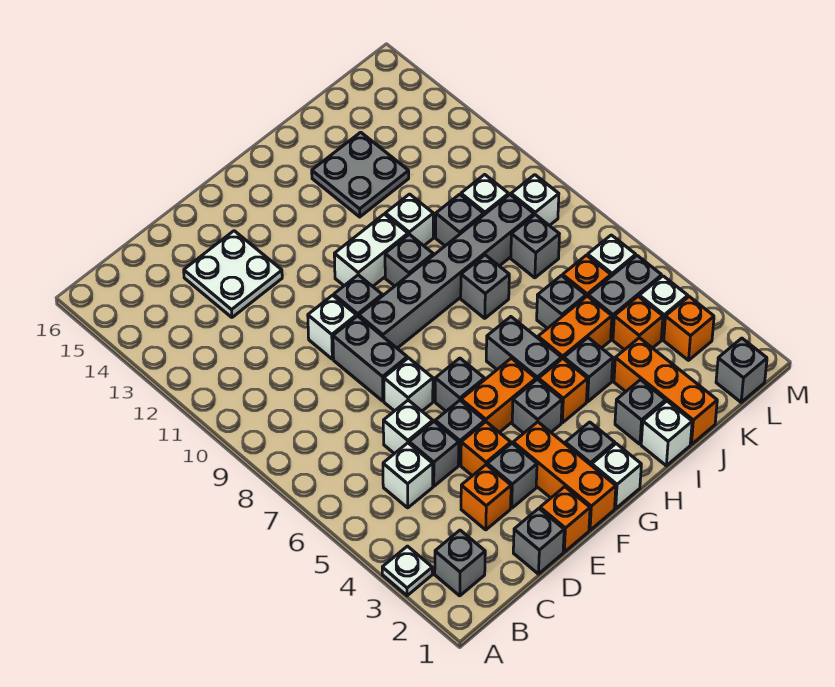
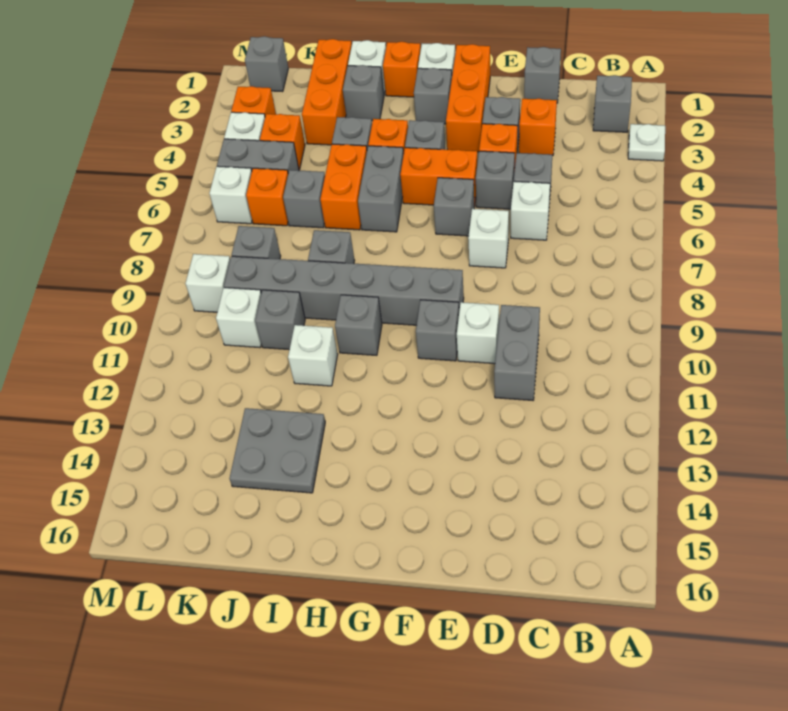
white 1x1 brick [383,443,433,508] -> none
white 2x2 plate [184,231,282,317] -> none
orange 1x1 brick [540,487,590,552] -> orange 1x1 brick moved to [383,42,421,97]
grey 1x2 brick [333,316,407,401] -> grey 1x2 brick moved to [494,305,540,400]
white 1x2 brick [334,214,408,286] -> none
orange 1x2 brick [538,296,612,359] -> orange 1x2 brick turned to [320,144,367,230]

